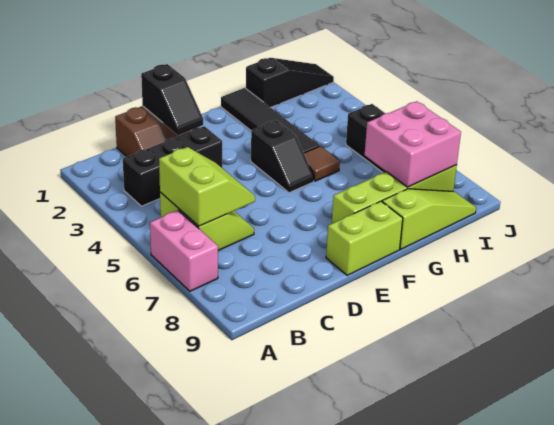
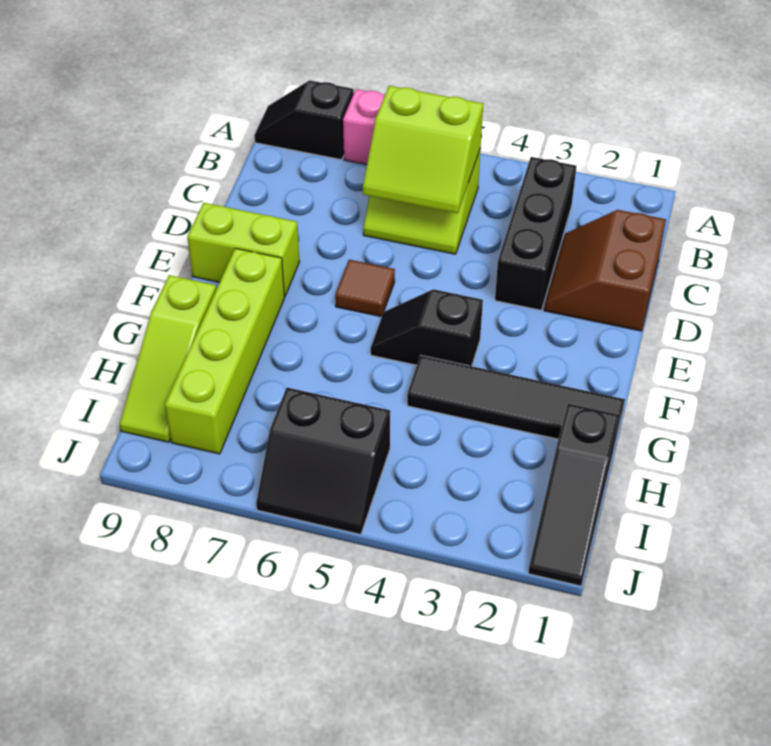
black 1x2 slope [141,64,203,135] -> black 1x2 slope moved to [254,80,354,160]
lime 1x2 brick [326,201,403,275] -> lime 1x2 brick turned to [187,203,299,296]
brown 1x1 tile [304,146,340,181] -> brown 1x1 tile moved to [335,260,395,317]
pink 2x2 brick [365,101,461,187] -> none

